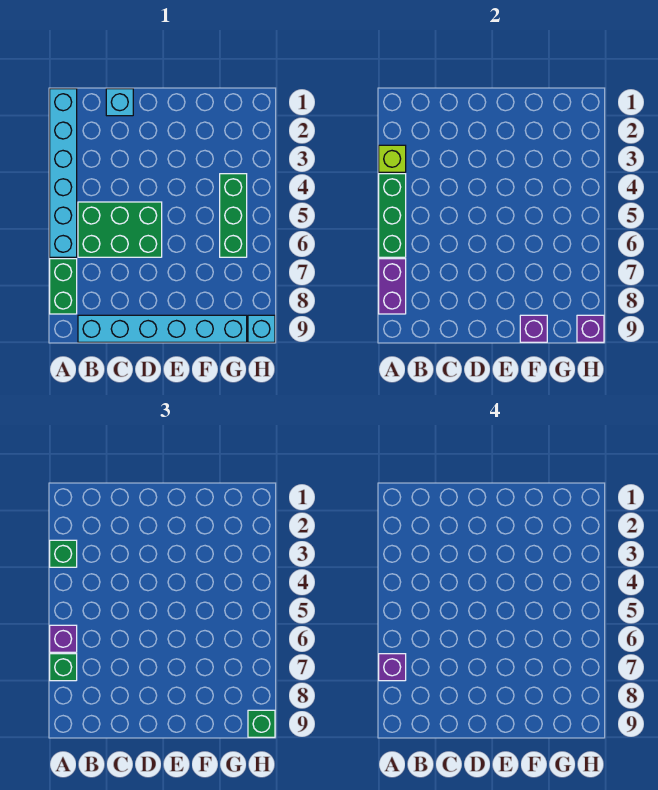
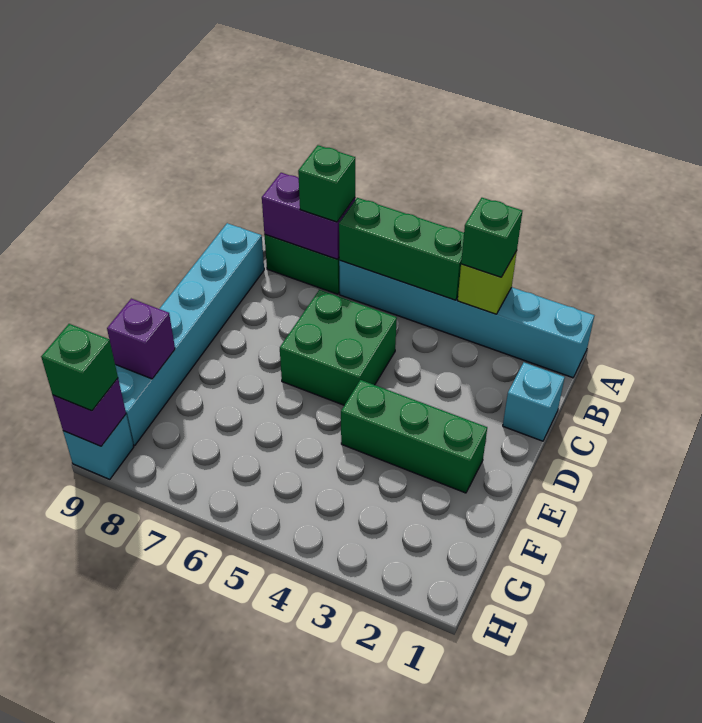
purple 1x1 brick [50,625,77,652] -> none
purple 1x1 brick [379,654,406,681] -> none
green 2x3 brick [78,202,162,257] -> green 2x2 brick [280,290,397,405]
green 1x3 brick [220,174,247,257] -> green 1x3 brick moved to [341,380,487,493]

